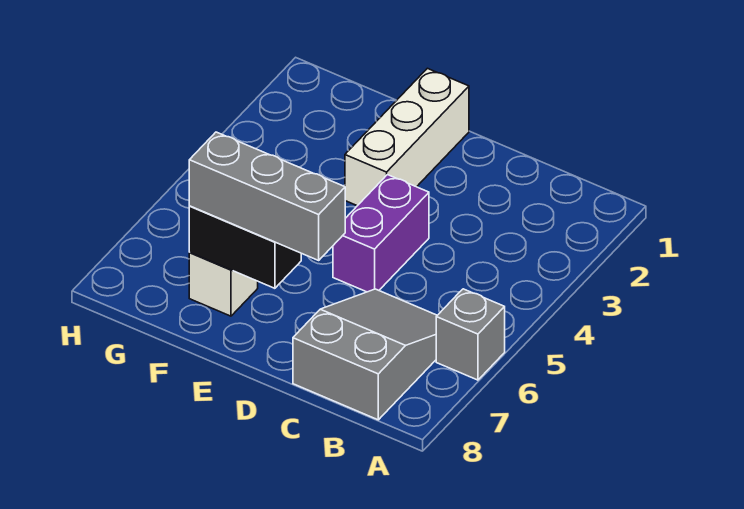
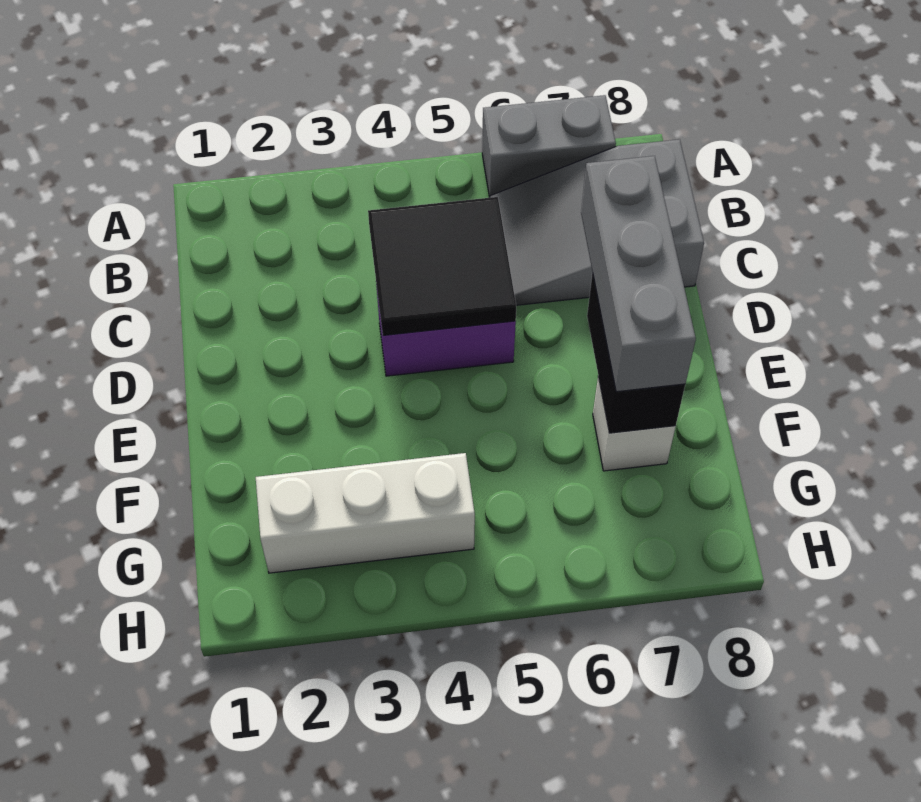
grey 1x1 brick [436,289,505,380] -> grey 1x2 brick [482,95,616,198]
none -> black 2x2 tile [368,197,516,335]
white 1x3 brick [345,68,469,206] -> white 1x3 brick moved to [256,453,475,573]

